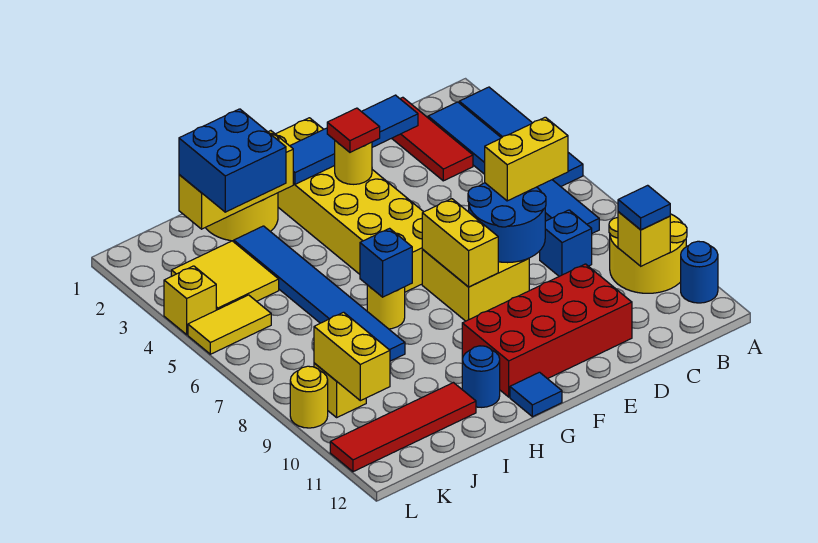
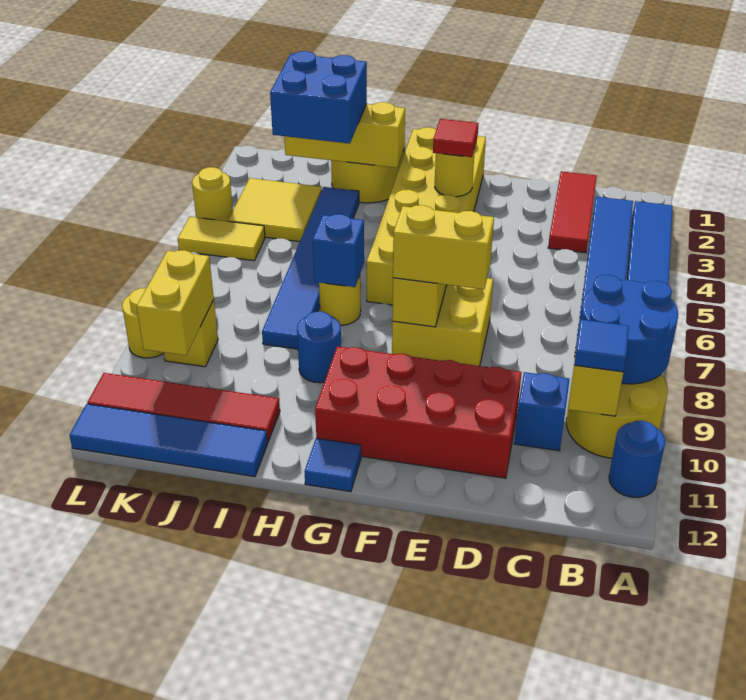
yellow 1x2 brick [485,117,568,201] -> yellow 1x2 brick moved to [393,205,494,289]
blue 1x1 brick [540,210,592,276] -> blue 1x1 brick moved to [514,372,570,451]
blue 1x4 tile [290,95,418,184] -> blue 1x4 tile moved to [69,404,268,477]
blue 2x2 round brick [468,183,546,263] -> blue 2x2 round brick moved to [576,275,678,384]
blue 1x1 round brick [462,346,500,407] -> blue 1x1 round brick moved to [297,311,341,383]
yellow 1x1 brick [164,266,216,335] -> yellow 1x1 round brick [192,167,233,221]

